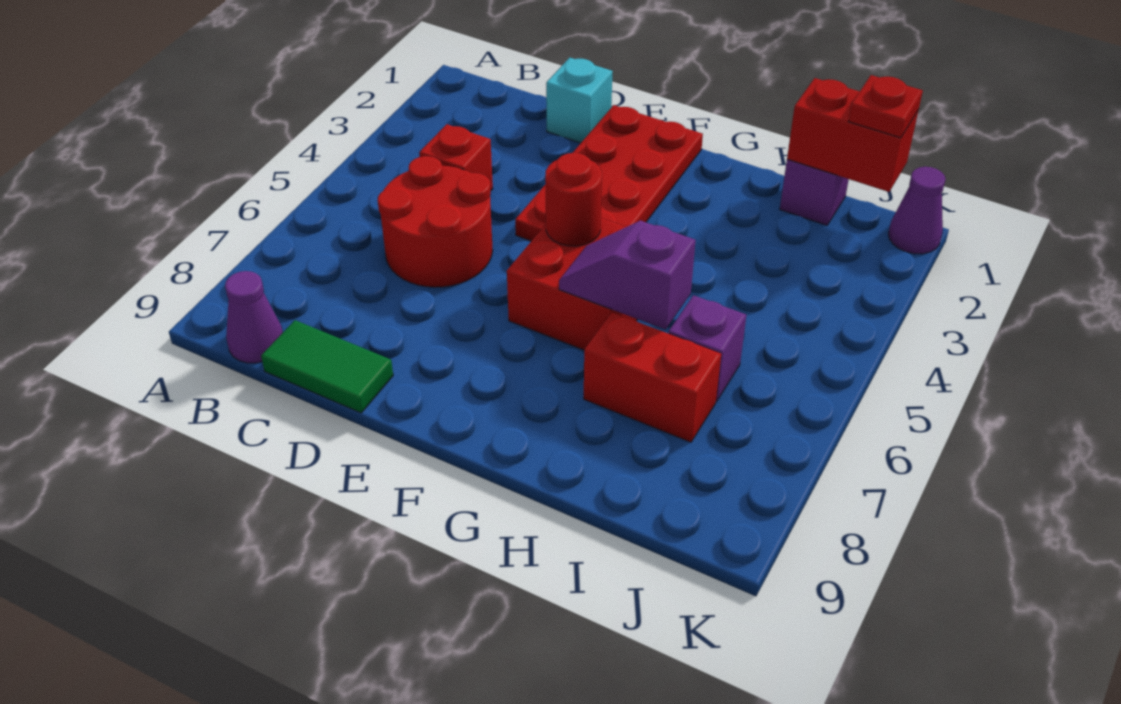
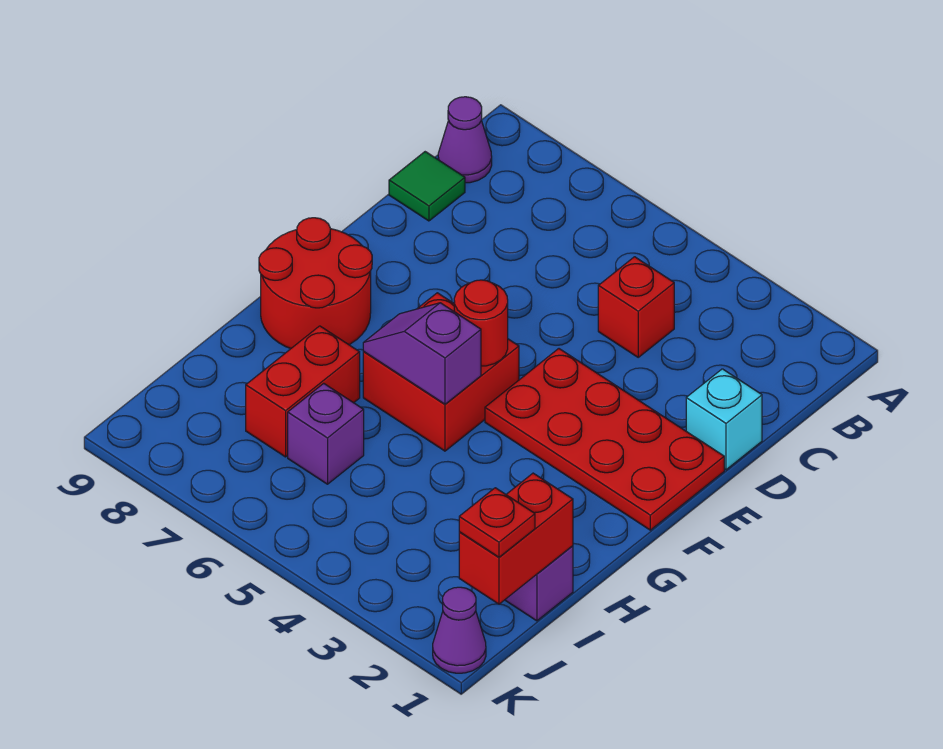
red 2x2 round brick [378,156,493,287] -> red 2x2 round brick moved to [259,218,372,349]
green 1x2 tile [261,320,393,413] -> green 1x1 tile [389,152,465,221]
purple 1x2 slope [559,221,696,330] -> purple 1x2 slope turned to [363,303,481,404]

